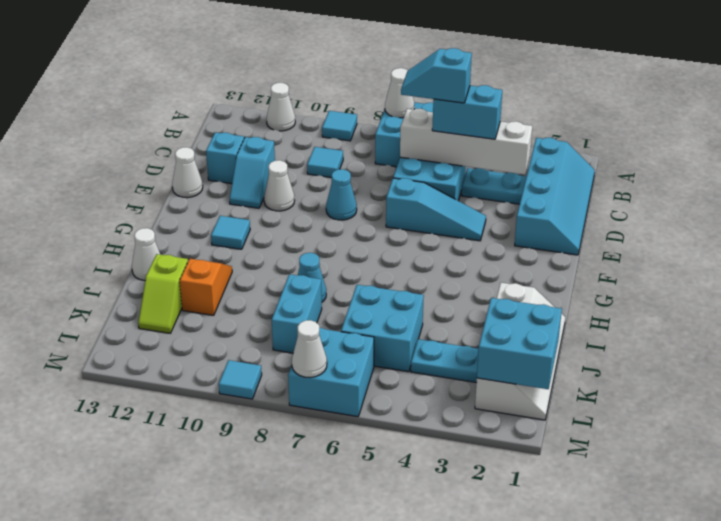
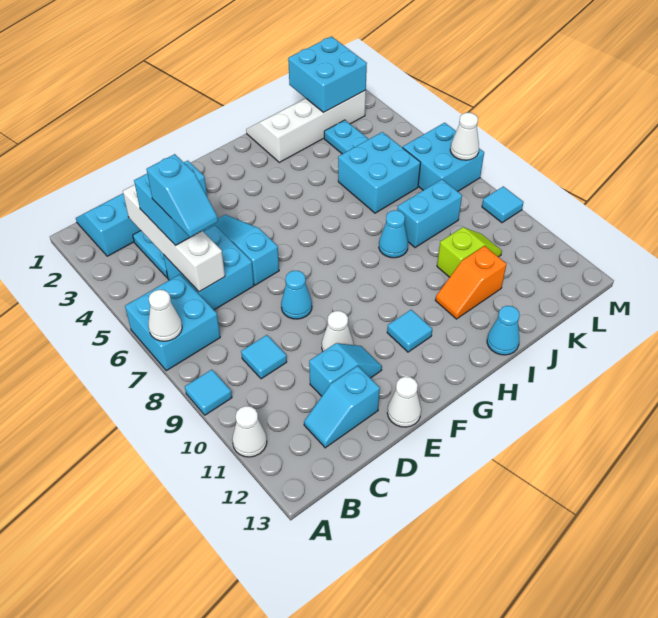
white 1x1 cone [132,228,160,281] -> cyan 1x1 cone [487,306,519,355]
lime 1x2 slope [138,254,188,333] -> lime 1x2 slope moved to [437,227,502,277]

